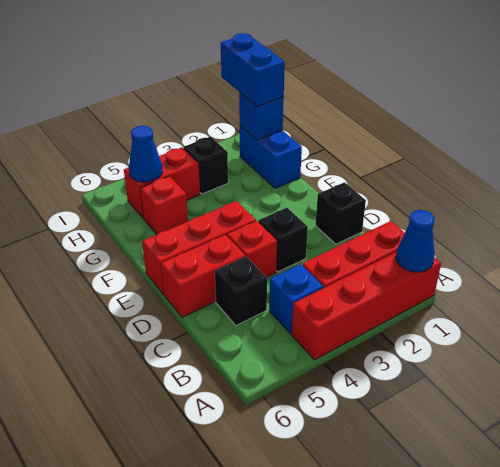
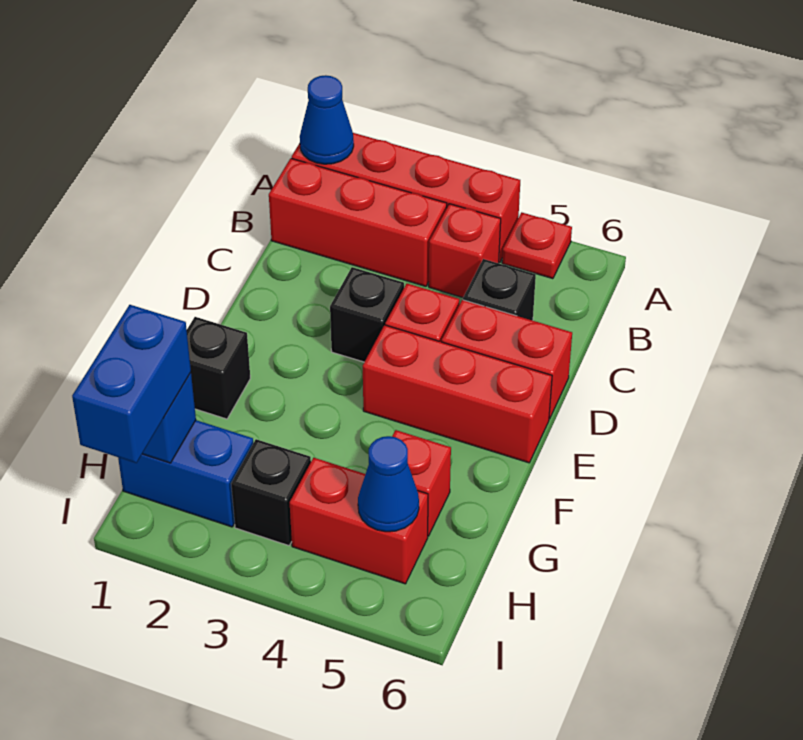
none -> red 1x1 plate [502,212,572,279]
blue 1x1 brick [269,264,323,334] -> red 1x1 brick [429,204,501,297]
black 1x1 brick [315,182,366,244] -> black 1x1 brick moved to [187,317,250,419]
blue 1x2 brick [240,126,302,188] -> blue 1x2 brick turned to [118,420,253,527]

